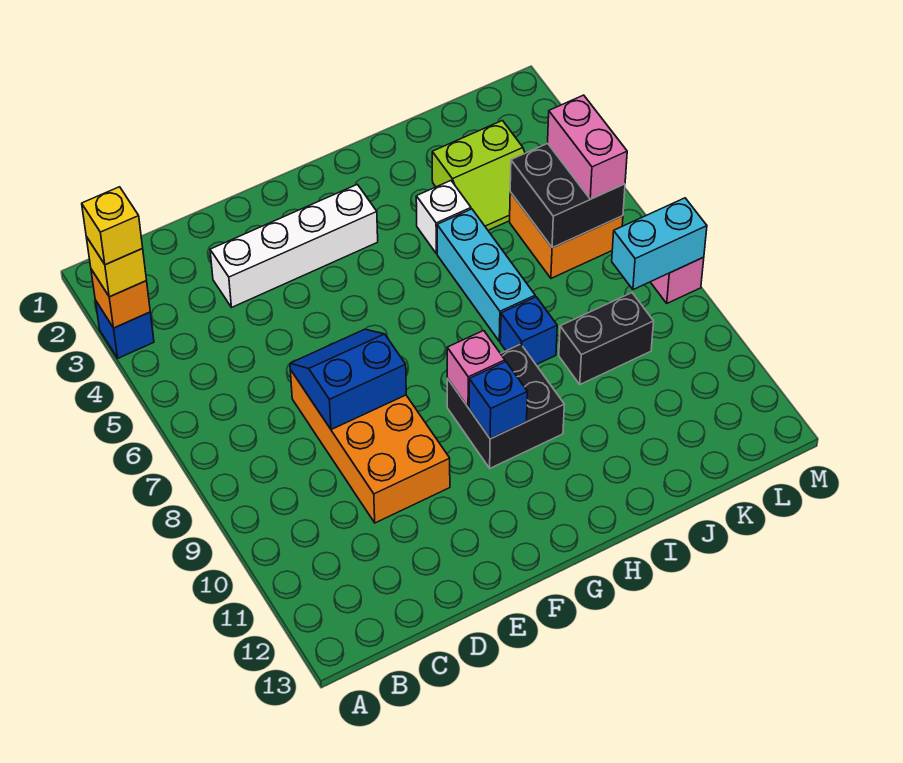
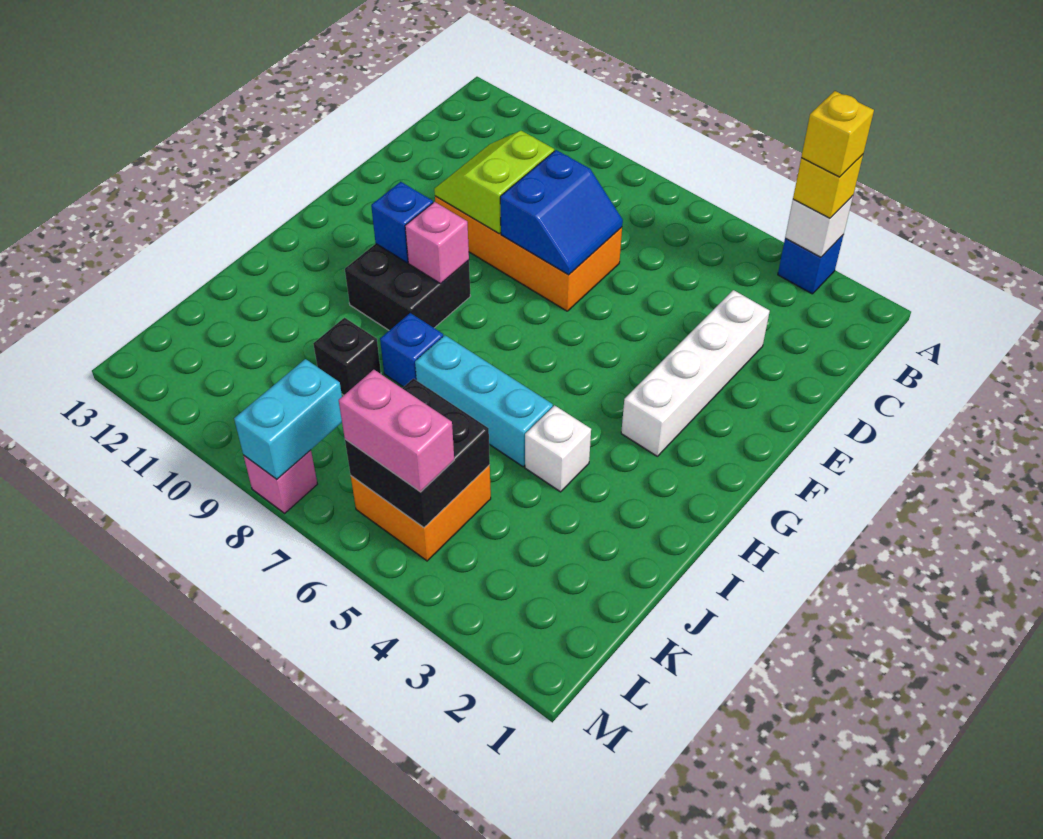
orange 1x1 brick [91,269,150,328] -> white 1x1 brick [785,196,853,257]
lime 2x2 slope [432,121,525,230] -> lime 2x2 slope moved to [434,131,554,234]
black 1x2 brick [559,293,654,384] -> black 1x1 brick [313,318,381,395]

